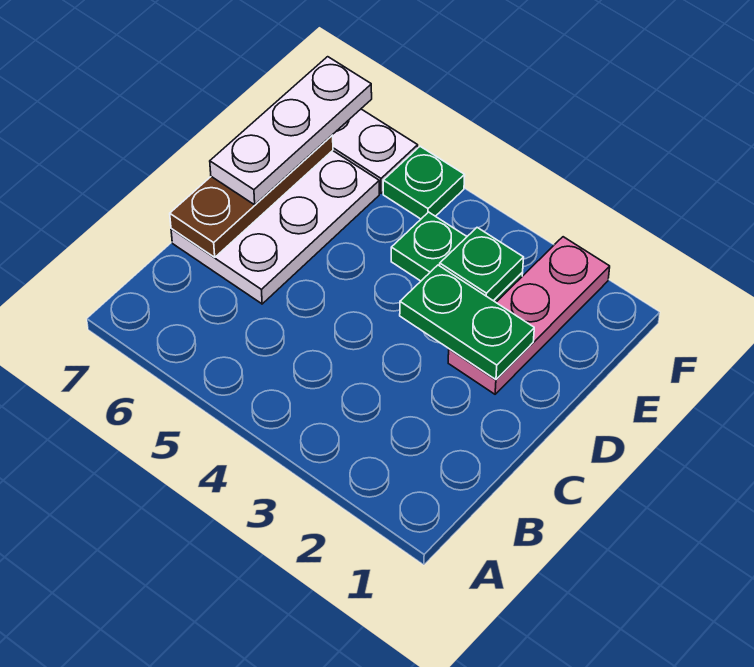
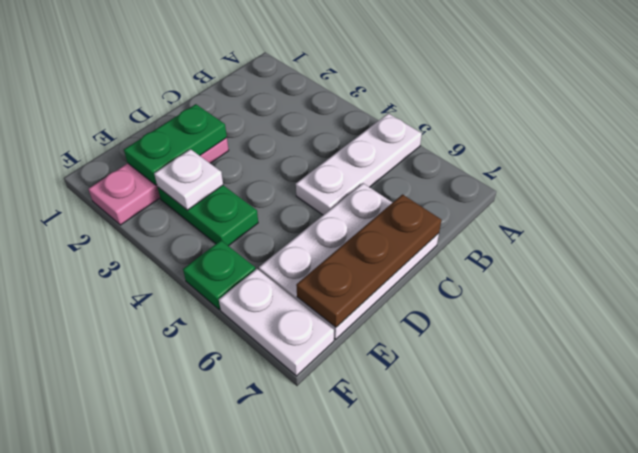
green 1x2 plate [400,265,534,379] -> green 1x2 plate turned to [124,104,227,185]
white 1x3 plate [210,57,372,205] -> white 1x3 plate moved to [296,113,422,215]
green 1x1 plate [440,228,524,301] -> white 1x1 plate [154,149,223,210]

